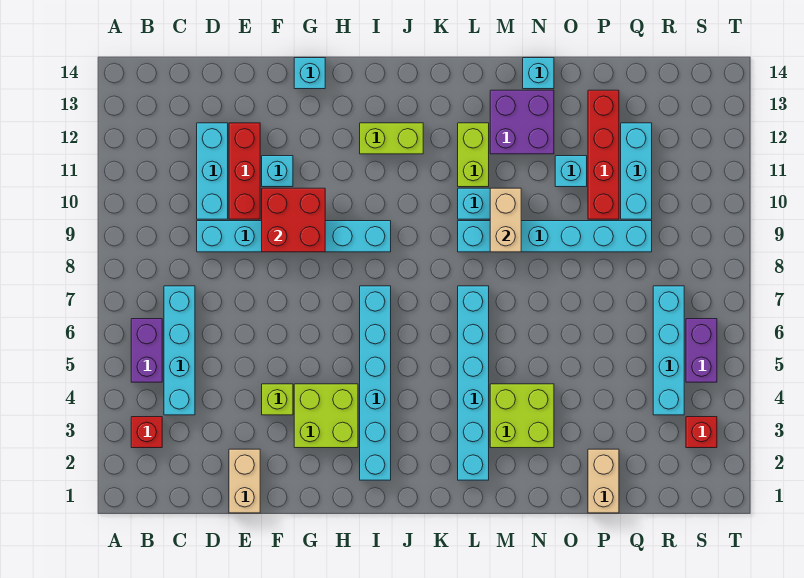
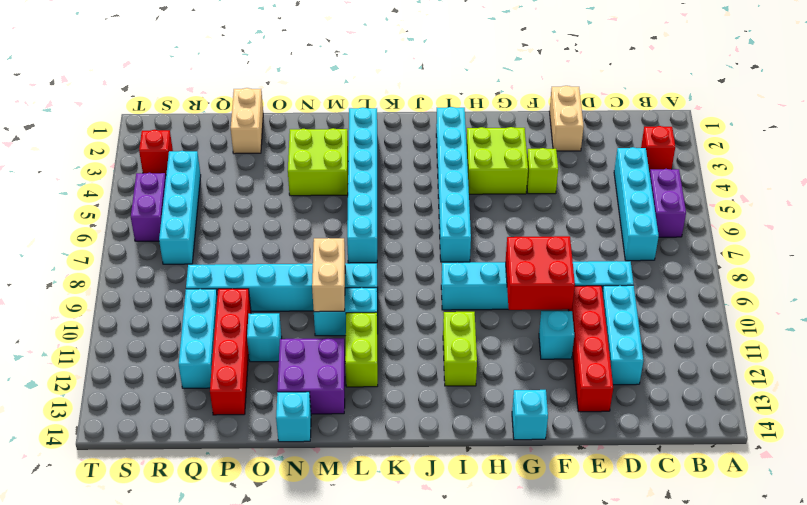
red 1x3 brick [229,123,260,219] -> red 1x4 brick [568,286,613,412]
lime 1x2 brick [360,123,423,154] -> lime 1x2 brick turned to [443,312,477,386]

